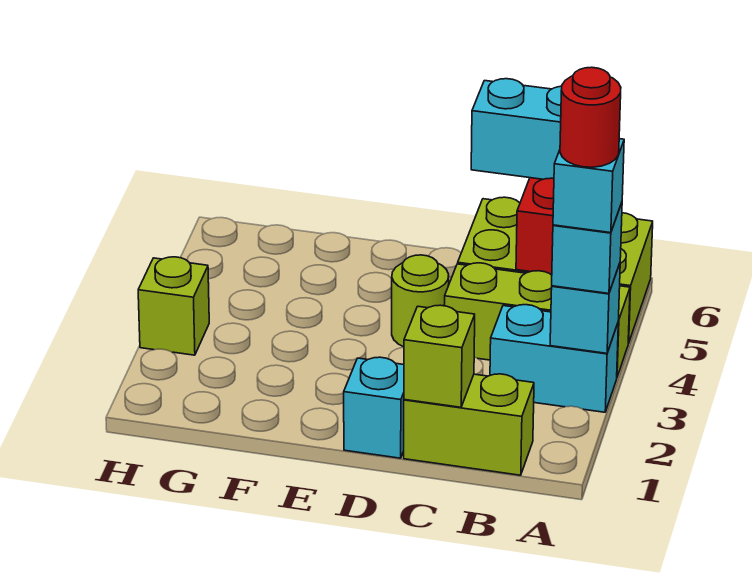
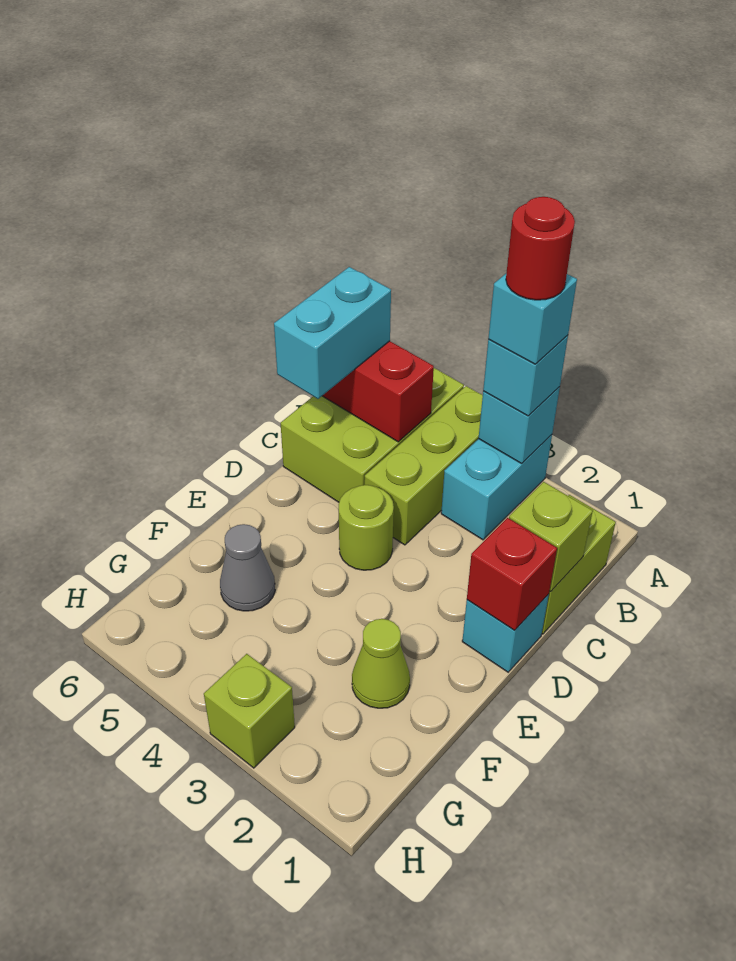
none -> red 1x1 brick [467,518,557,631]
none -> lime 1x1 cone [352,619,410,708]
none -> grey 1x1 cone [220,524,275,611]

